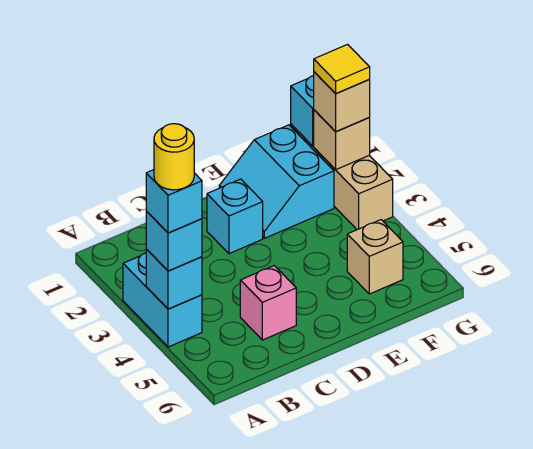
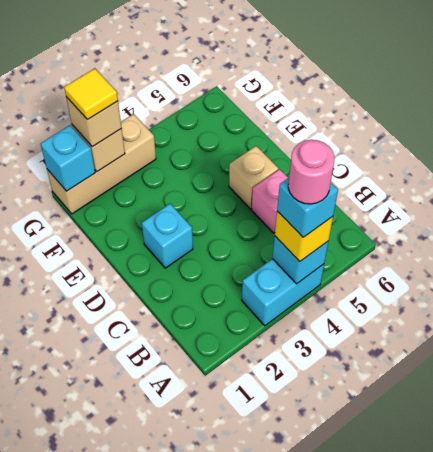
cyan 1x1 brick [146,211,202,271] -> yellow 1x1 brick [275,211,333,262]
yellow 1x1 round brick [154,124,194,190] -> pink 1x1 round brick [288,140,335,204]
cyan 2x2 slope [219,125,334,238] -> none
tan 1x1 brick [347,220,403,294] -> tan 1x1 brick moved to [229,146,278,209]

